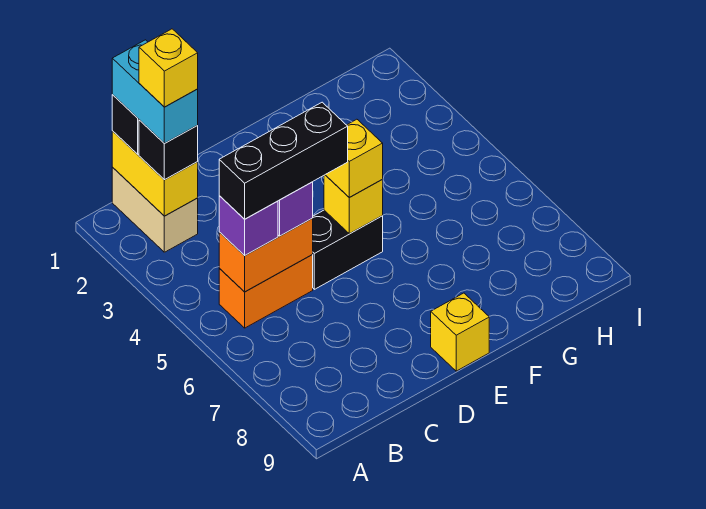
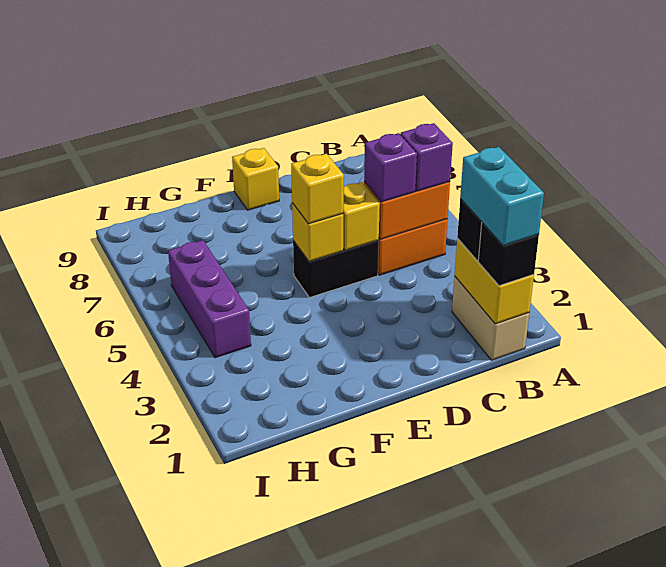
yellow 1x1 brick [139,29,198,107] -> yellow 1x1 brick moved to [343,182,380,250]
black 1x3 brick [219,102,348,219] -> none
none -> purple 1x3 brick [168,240,251,358]

